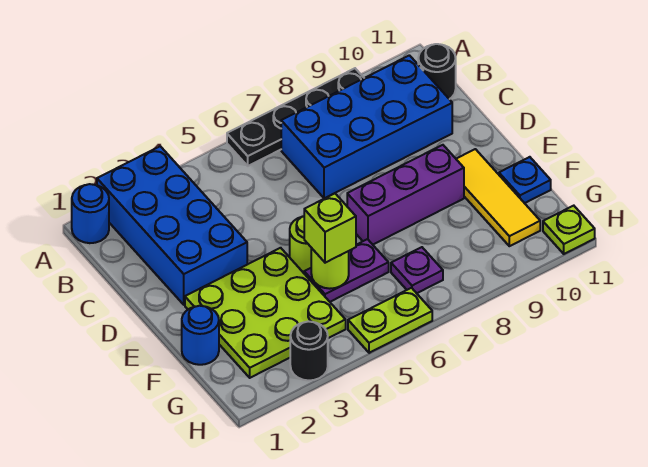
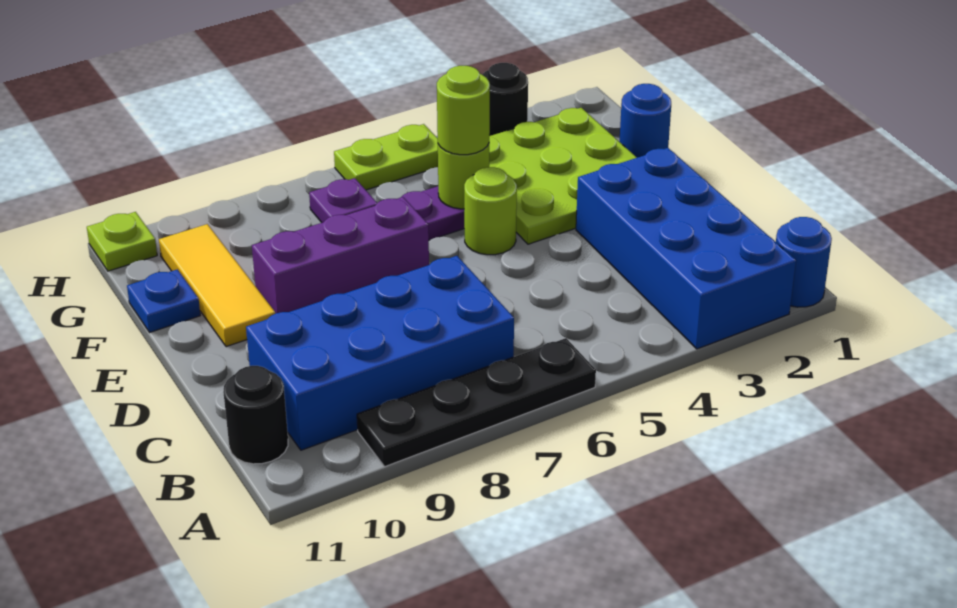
lime 1x1 brick [304,193,356,263] -> lime 1x1 round brick [437,66,490,155]

